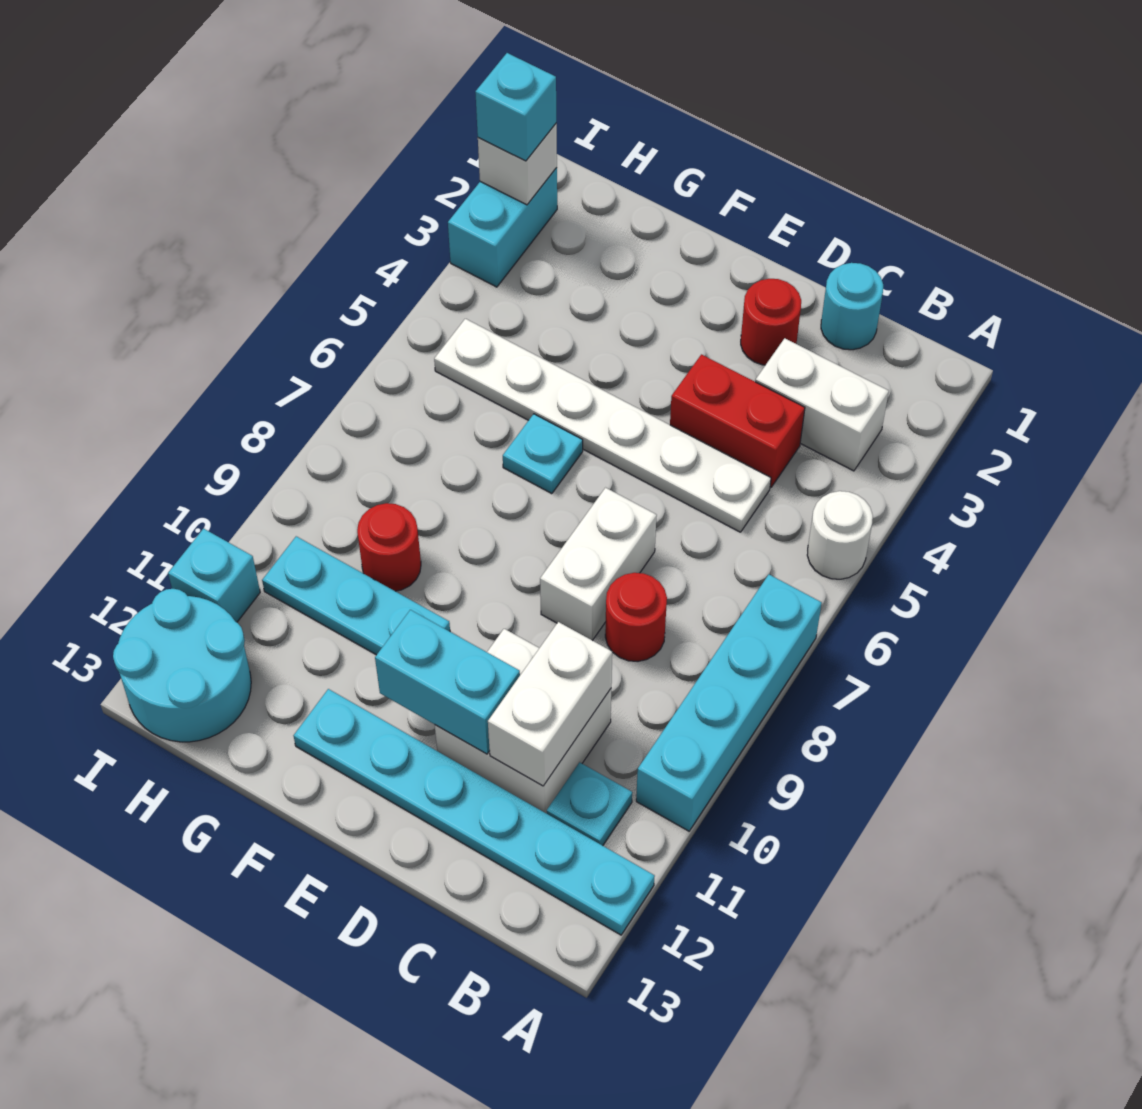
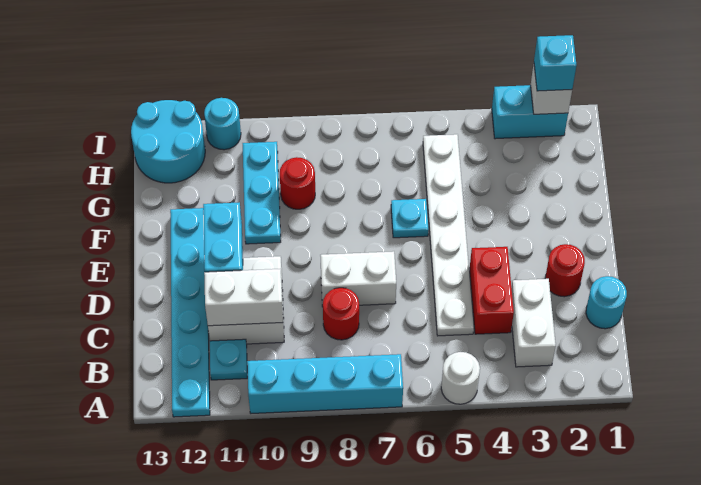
cyan 1x1 brick [168,529,260,622] -> cyan 1x1 round brick [204,98,241,150]

